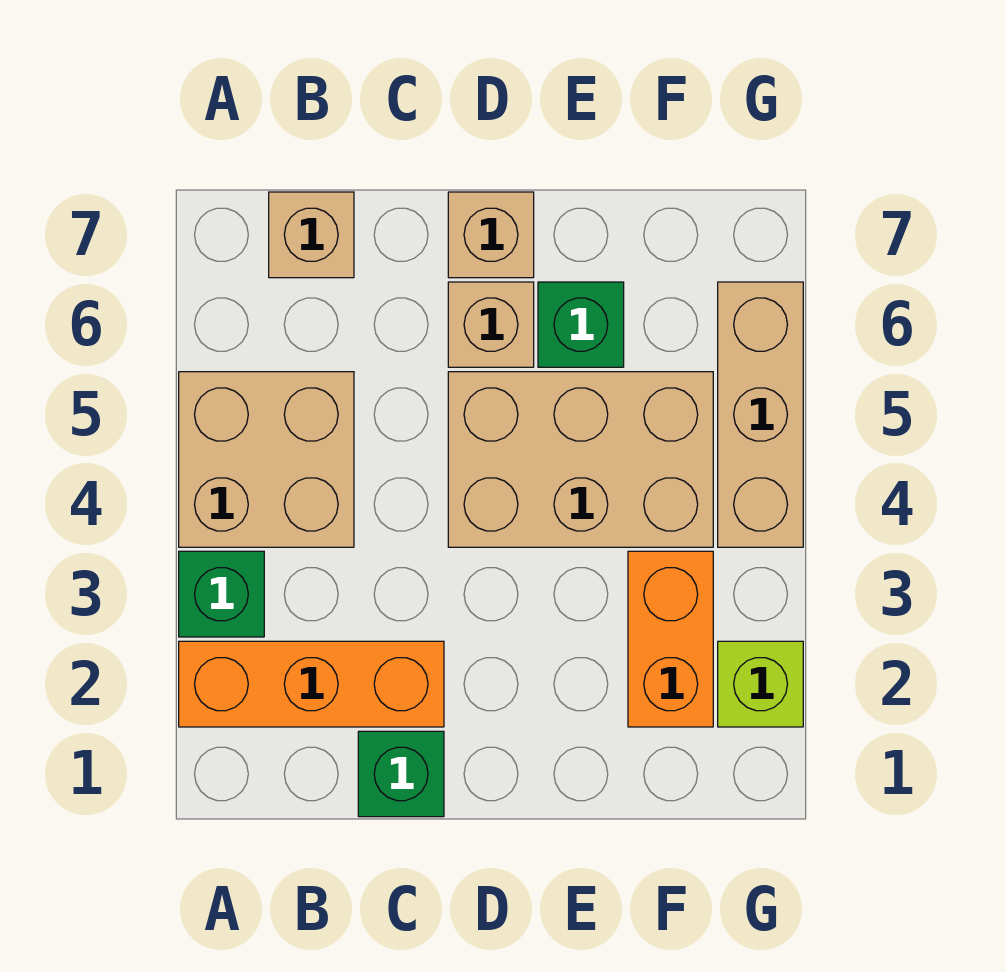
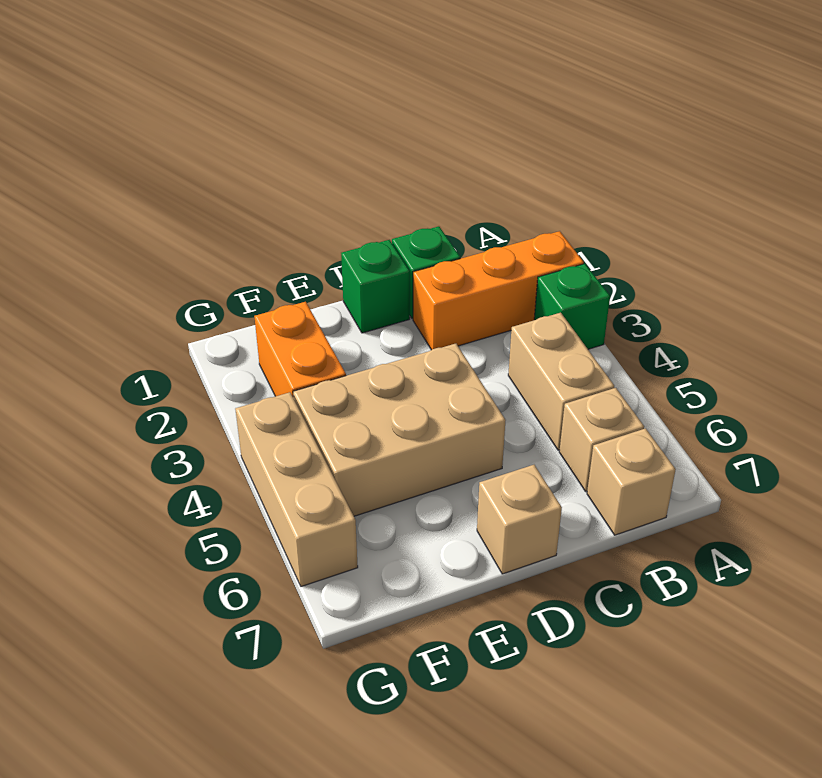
tan 2x2 brick [179,372,354,547] -> tan 1x2 brick [508,313,614,450]
tan 1x1 brick [448,282,534,367] -> tan 1x1 brick moved to [559,388,644,491]
green 1x1 brick [538,282,624,367] -> green 1x1 brick moved to [341,240,410,333]
lime 1x1 brick [718,641,803,727] -> none

